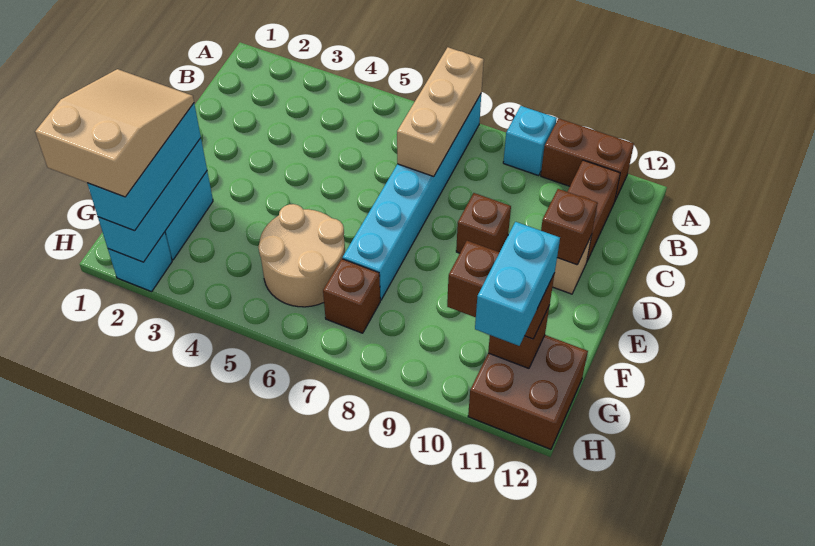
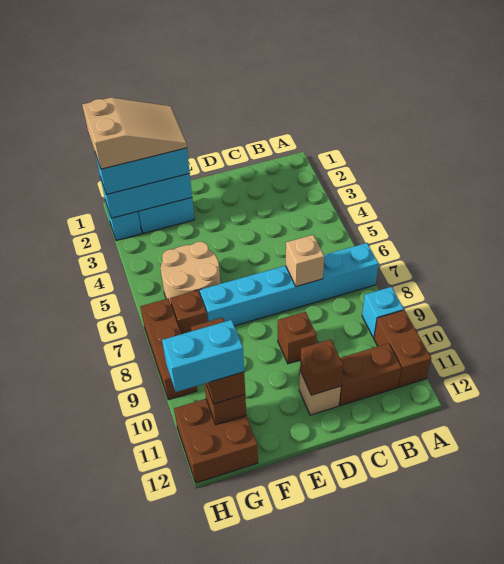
tan 1x3 brick [397,47,484,176] -> tan 1x1 brick [286,235,324,287]
none -> brown 1x3 brick [140,299,197,400]

